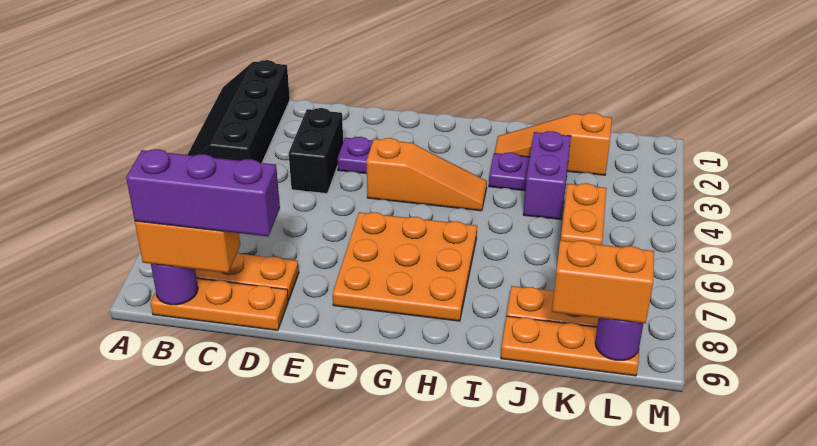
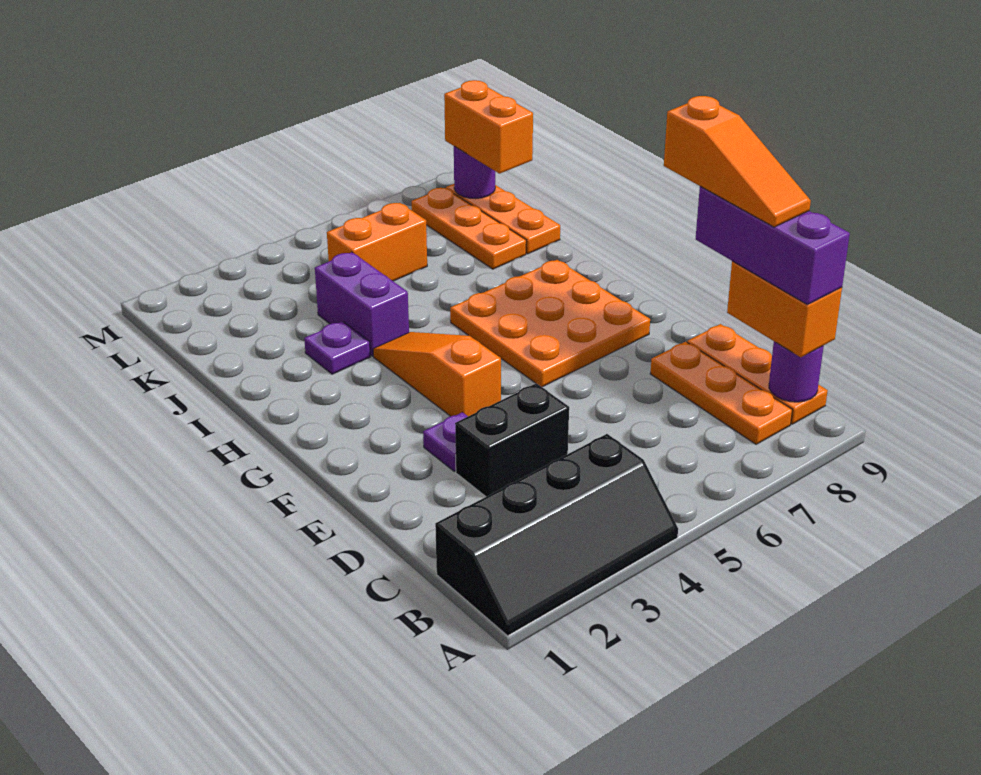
orange 1x3 slope [495,113,612,175] -> orange 1x3 slope moved to [664,96,811,227]
purple 1x2 brick [523,131,571,219] -> purple 1x2 brick turned to [315,252,409,356]

